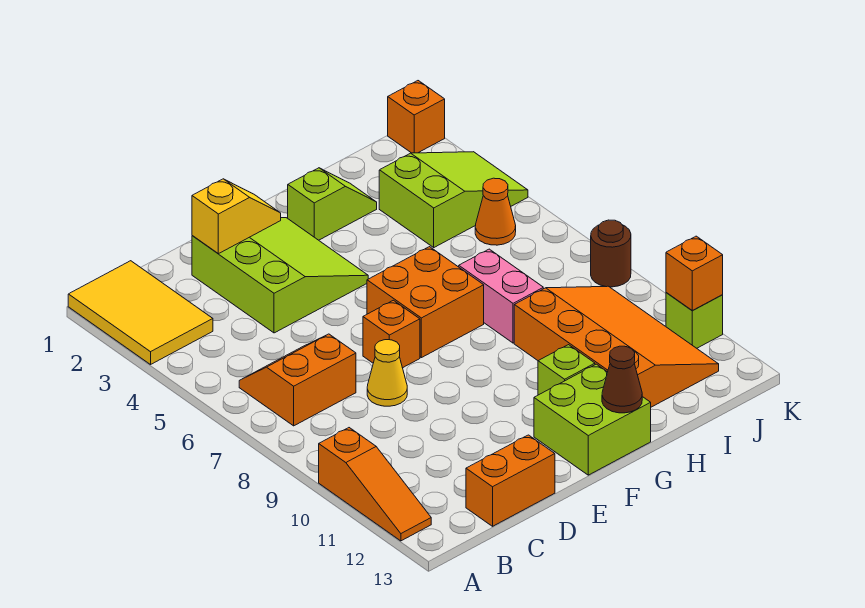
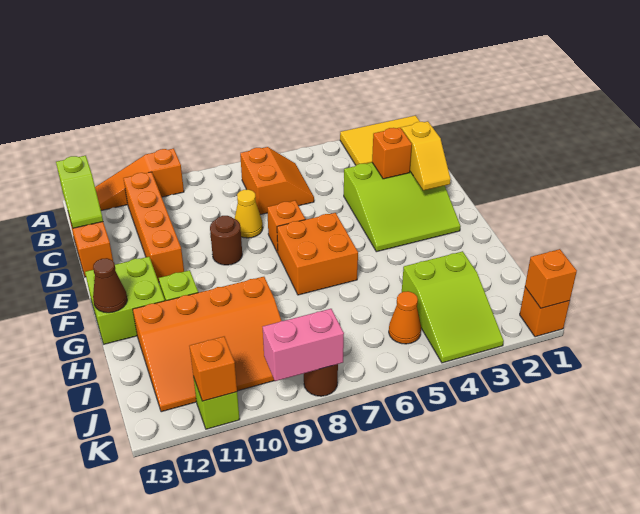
none -> orange 1x4 brick [123,172,184,282]
none -> orange 1x1 brick [372,128,412,179]
none -> brown 1x1 round brick [210,216,242,265]
lime 1x2 slope [288,168,377,240] -> lime 1x2 slope moved to [56,156,103,228]
pink 1x2 brick [459,249,543,343] -> pink 1x2 brick moved to [263,309,344,381]
none -> orange 1x1 brick [525,249,577,308]

